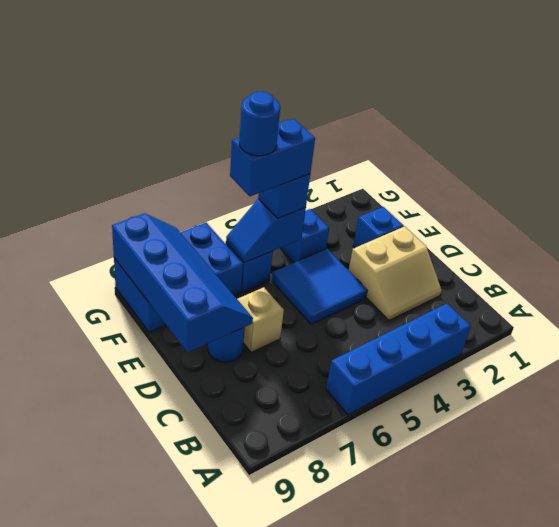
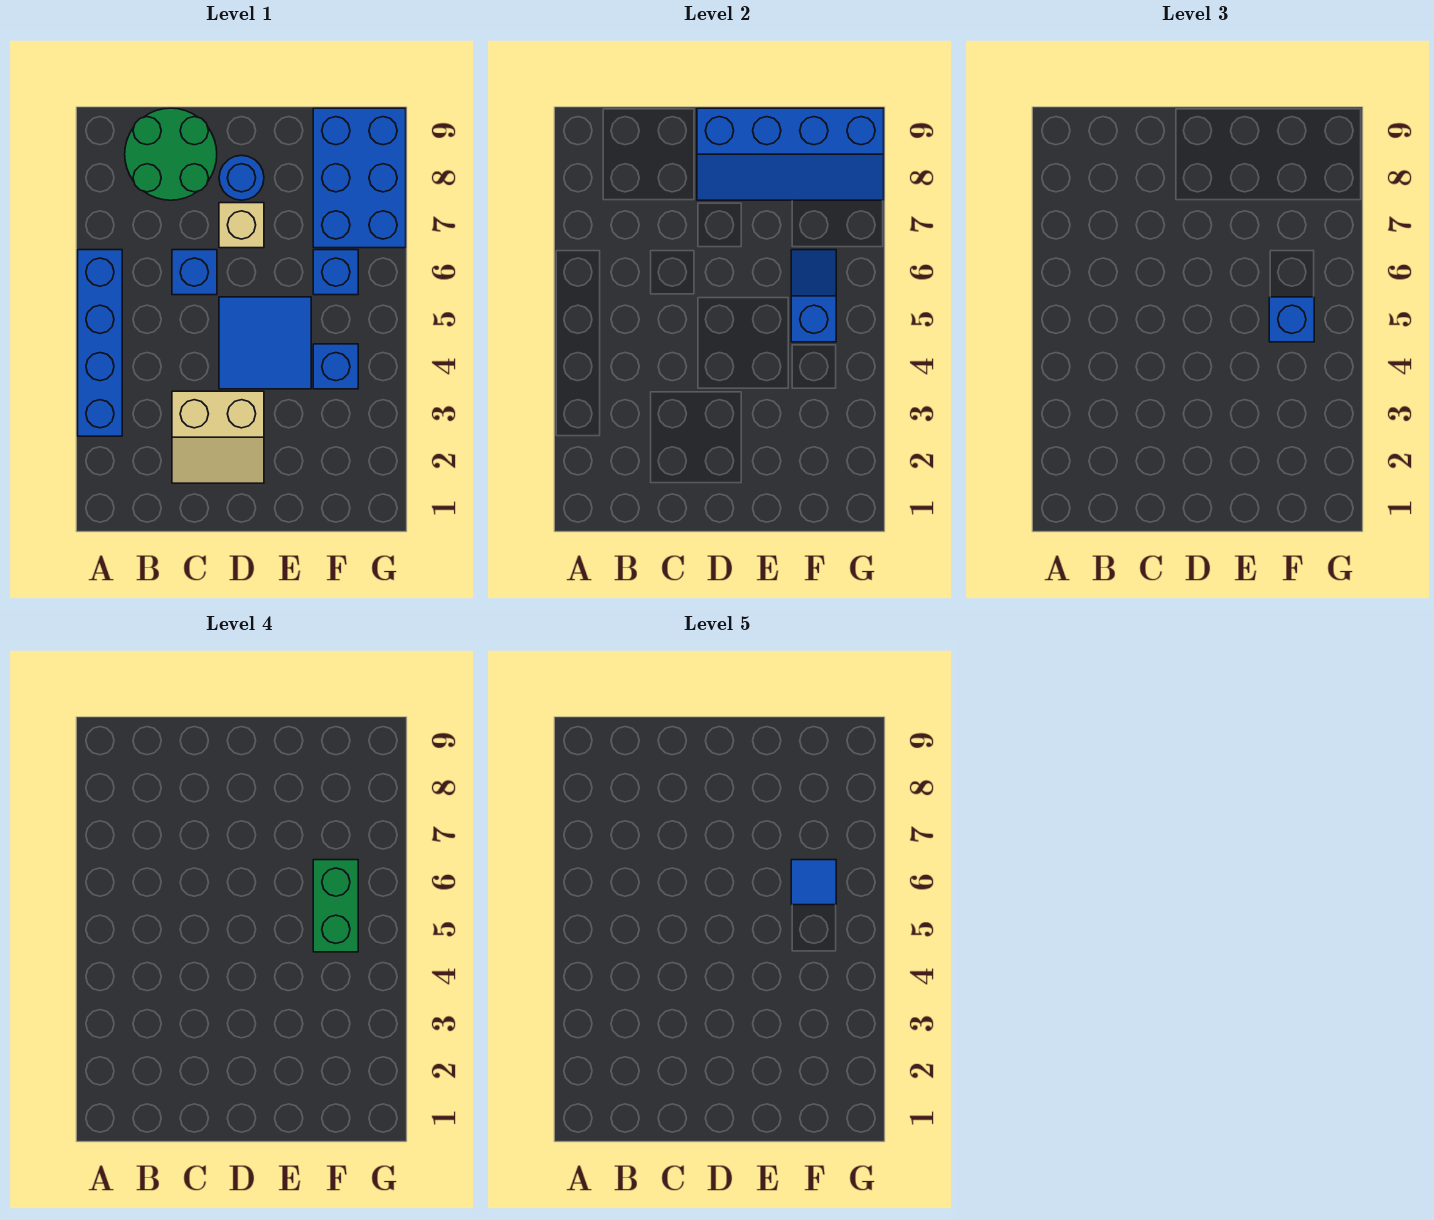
none -> green 2x2 round brick [125,108,217,200]
tan 2x2 slope [349,226,442,320] -> tan 2x2 slope turned to [172,391,264,483]
blue 1x1 brick [353,207,403,248] -> blue 1x1 brick moved to [172,250,217,295]
blue 1x2 brick [230,119,315,196] -> green 1x2 brick [313,860,358,952]
blue 1x1 round brick [239,91,280,156] -> blue 1x1 tile [791,860,836,905]

